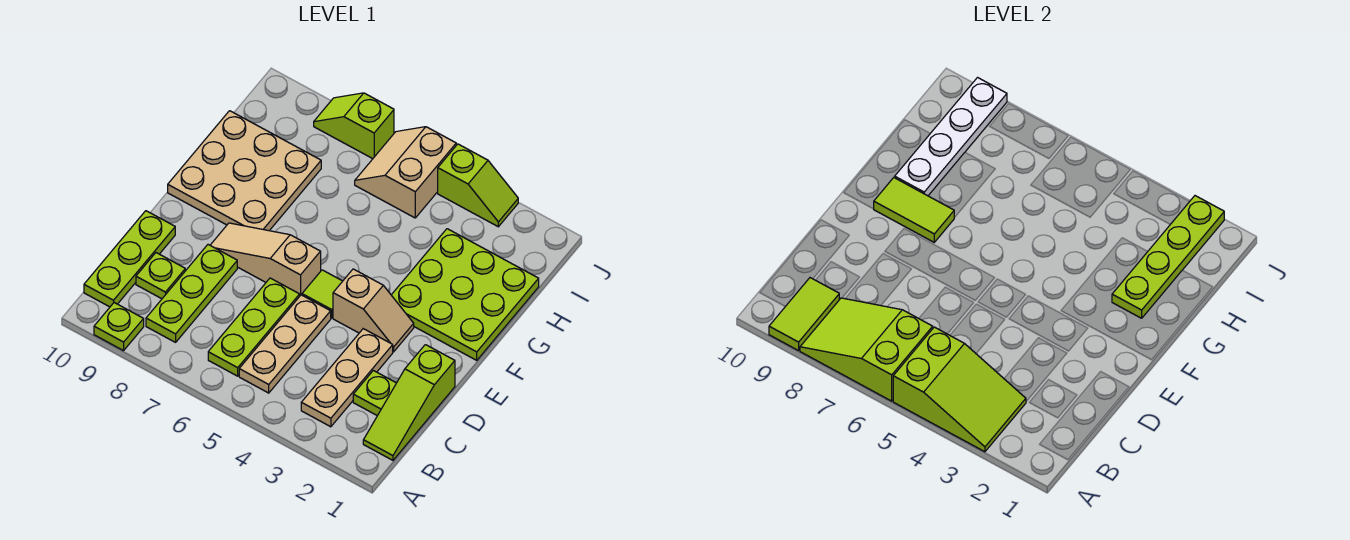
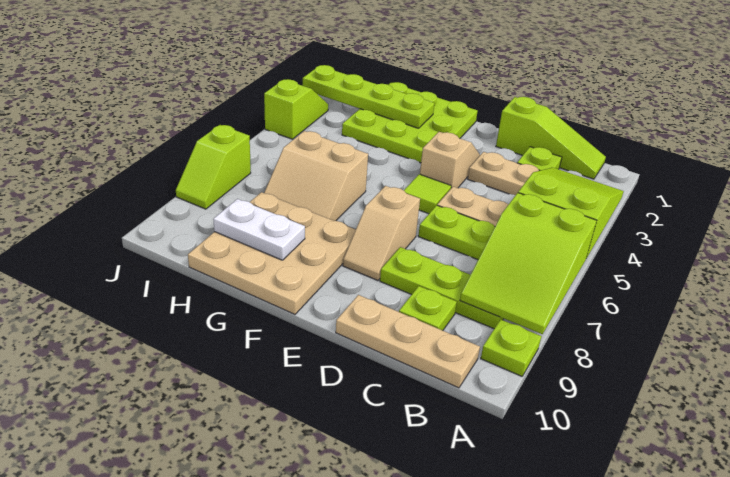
lime 1x2 tile [769,278,839,351] -> none
lime 1x3 plate [84,211,175,307] -> tan 1x3 plate [336,295,480,388]
tan 1x3 slope [210,223,321,295] -> tan 1x2 slope [343,186,420,280]
lime 1x2 tile [874,178,954,242] -> none
white 1x4 plate [895,78,1007,196] -> white 1x2 plate [213,199,305,260]
tan 2x2 slope [355,127,456,218] -> tan 2x2 slope moved to [264,131,368,221]

